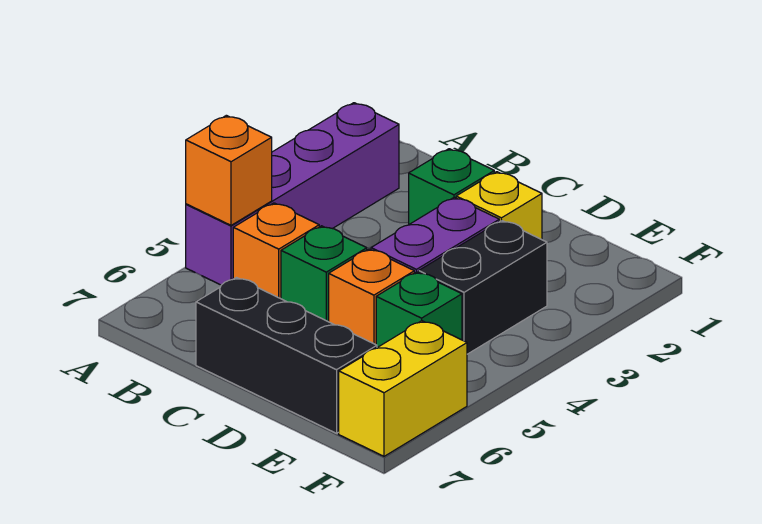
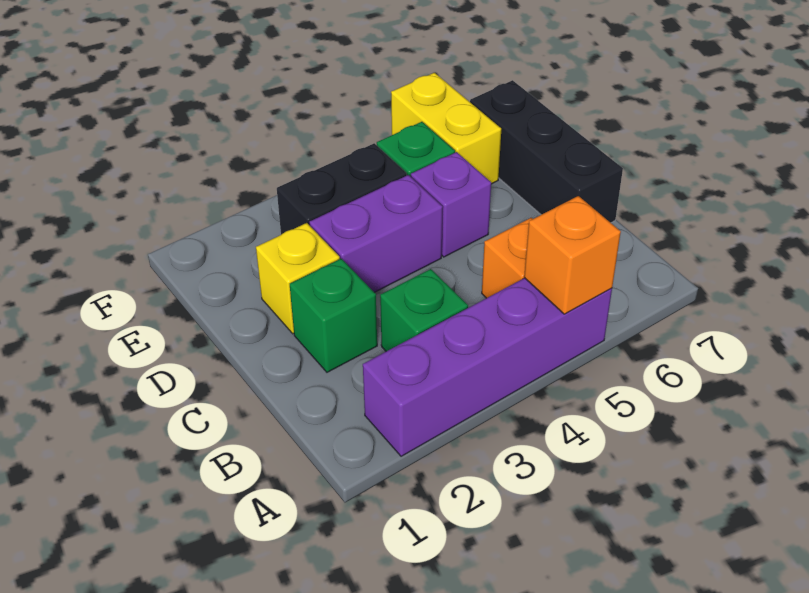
green 1x1 brick [281,226,367,322] -> green 1x1 brick moved to [380,269,468,351]
orange 1x1 brick [329,249,414,345] -> purple 1x1 brick [411,152,491,257]
yellow 1x2 brick [339,321,467,456] -> yellow 1x2 brick turned to [391,73,501,184]

